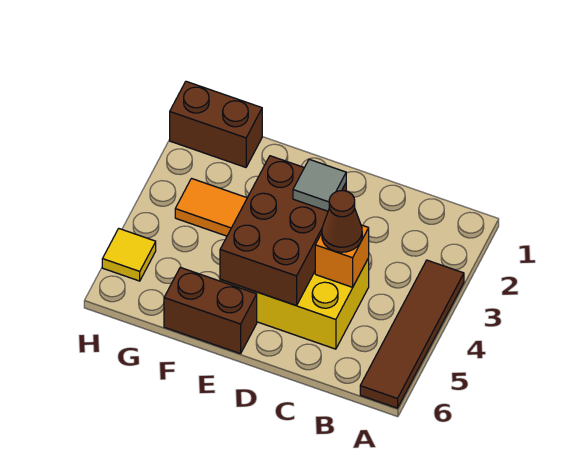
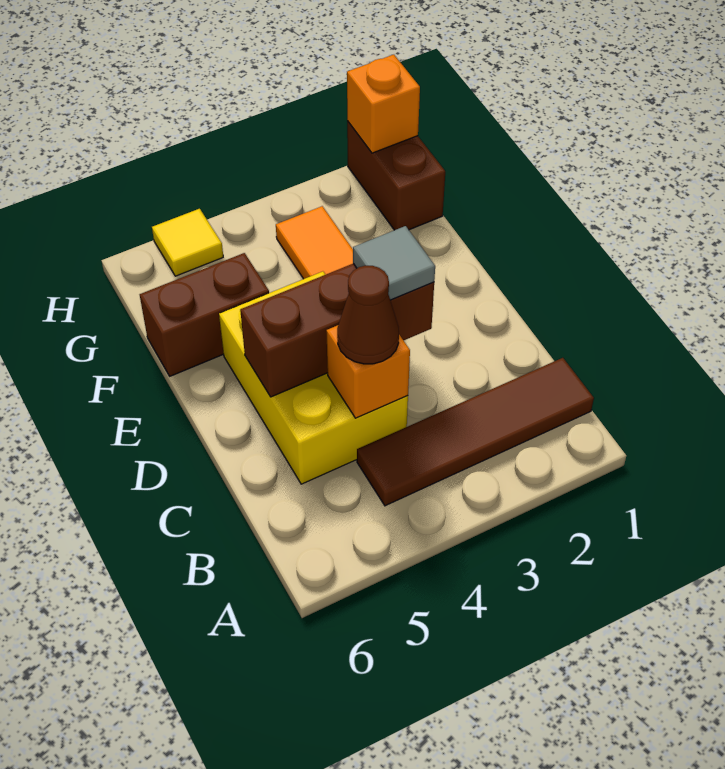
brown 1x4 tile [360,260,464,408] -> brown 1x4 tile moved to [357,358,594,506]
brown 2x3 brick [220,156,346,306] -> brown 1x3 brick [240,264,434,397]
brown 1x2 brick [164,267,257,354] -> brown 1x2 brick turned to [140,253,269,376]
none -> orange 1x1 brick [347,55,420,153]

